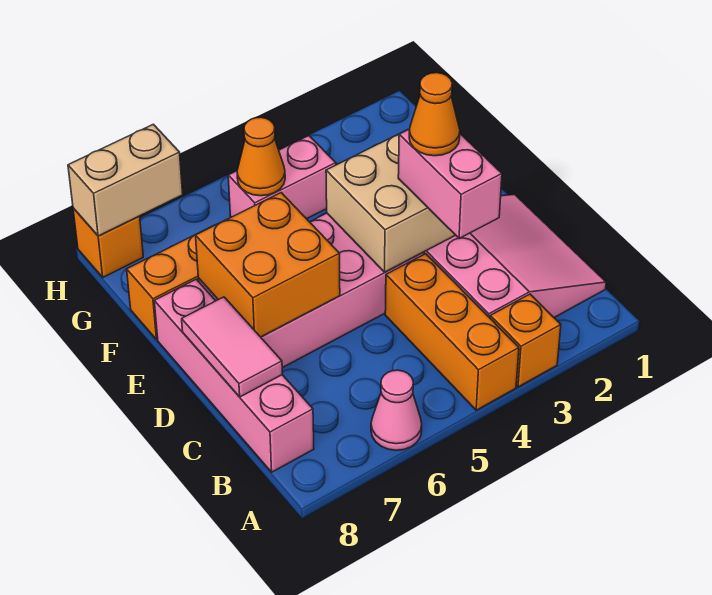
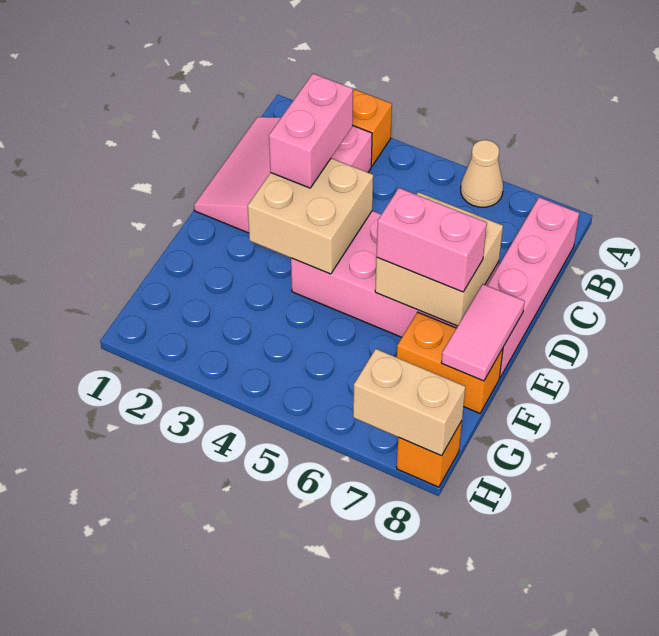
orange 1x3 brick [385,254,519,410] -> none
pink 1x1 cone [371,370,422,450] -> tan 1x1 cone [461,140,503,207]
pink 1x2 tile [182,297,282,397] -> pink 1x2 tile moved to [441,284,525,381]
orange 1x1 cone [409,73,460,156] -> none
orange 2x2 brick [196,193,340,337] -> tan 2x2 brick [375,192,503,326]
pink 1x2 brick [228,136,336,219] -> pink 1x2 brick moved to [377,188,487,292]
orange 1x1 cone [237,117,285,196] -> none

